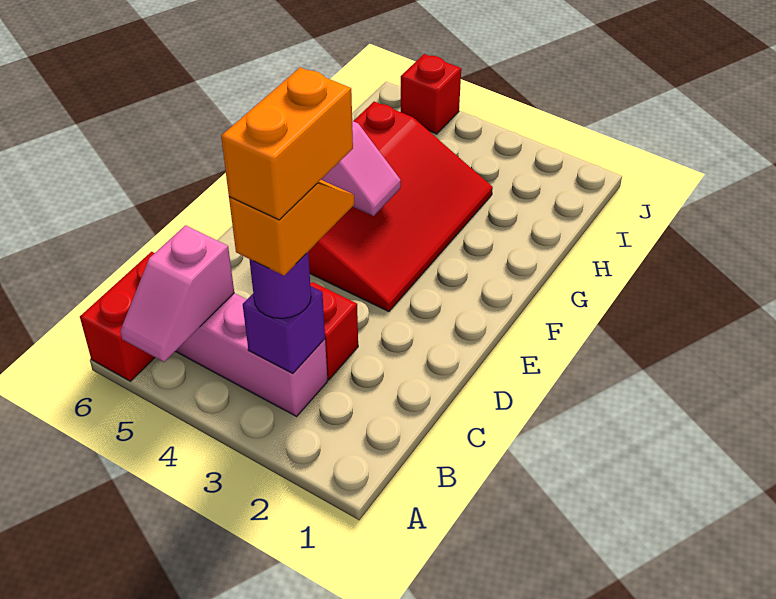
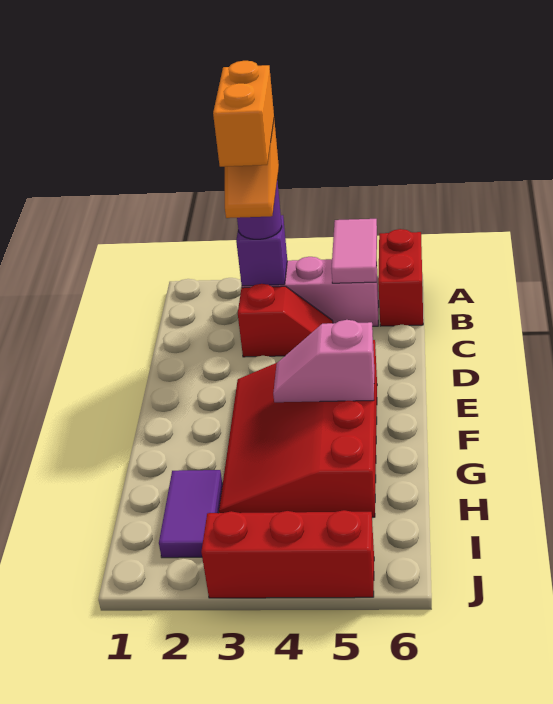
pink 1x2 slope [120,225,234,362] -> pink 1x2 tile [332,219,377,283]
none -> purple 1x2 tile [159,470,223,558]
red 1x1 brick [401,54,461,134] -> red 1x3 brick [201,510,374,598]

